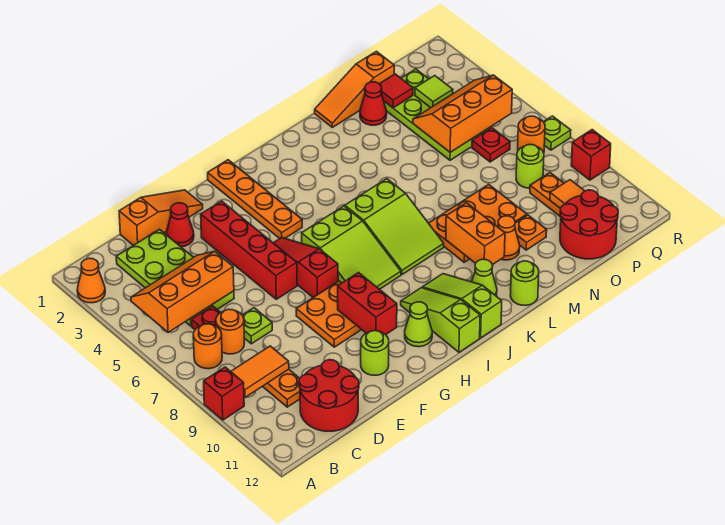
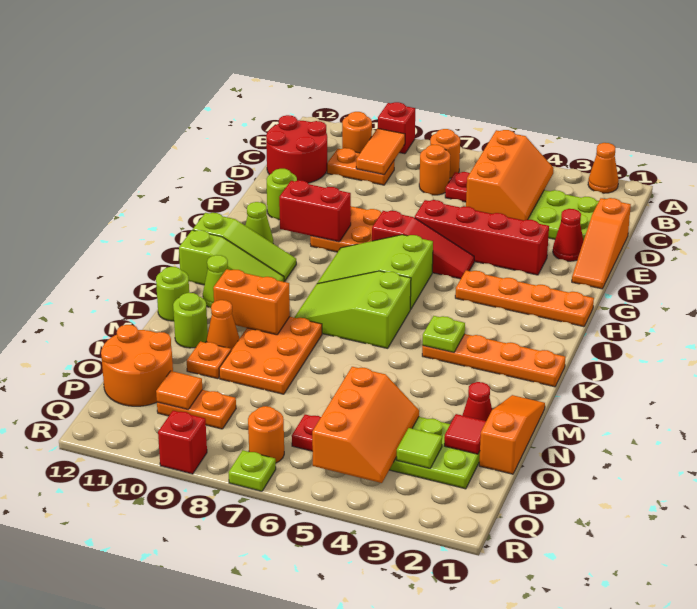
none -> orange 1x1 round brick [342,112,372,153]
lime 1x1 plate [242,308,272,344] -> lime 1x1 plate moved to [422,316,465,352]
none -> orange 1x4 plate [422,334,566,387]
red 2x2 round brick [560,190,618,259] -> orange 2x2 round brick [101,325,173,406]
lime 1x1 round brick [516,145,544,188] -> lime 1x1 round brick moved to [173,293,208,348]

